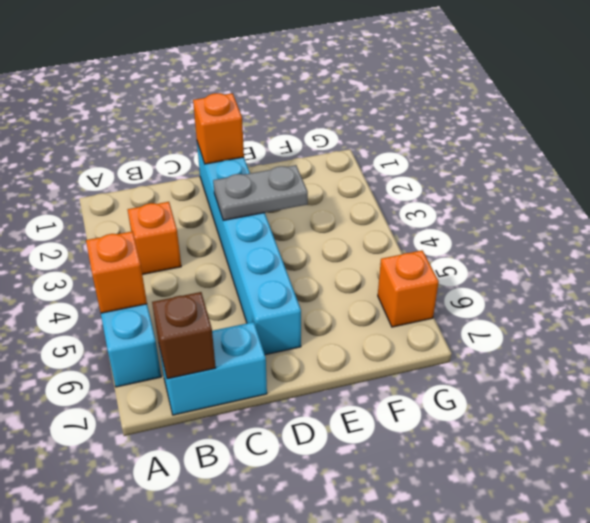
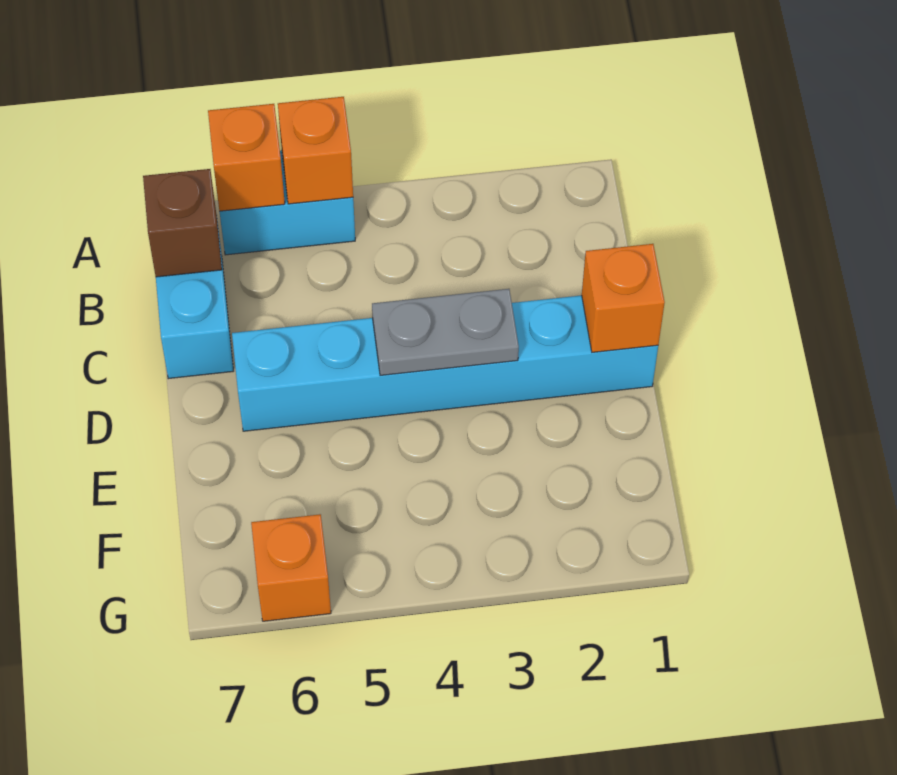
orange 1x1 brick [128,202,181,275] -> orange 1x1 brick moved to [208,104,285,211]
grey 1x2 plate [213,165,308,220] -> grey 1x2 plate turned to [372,289,519,375]

